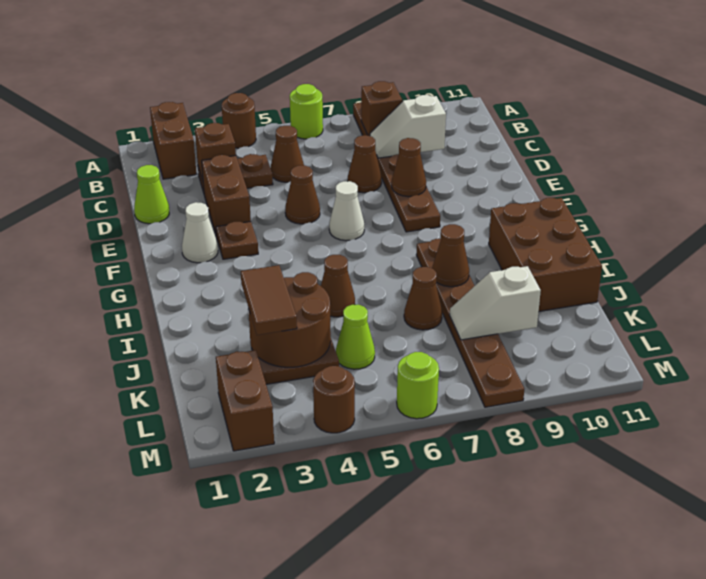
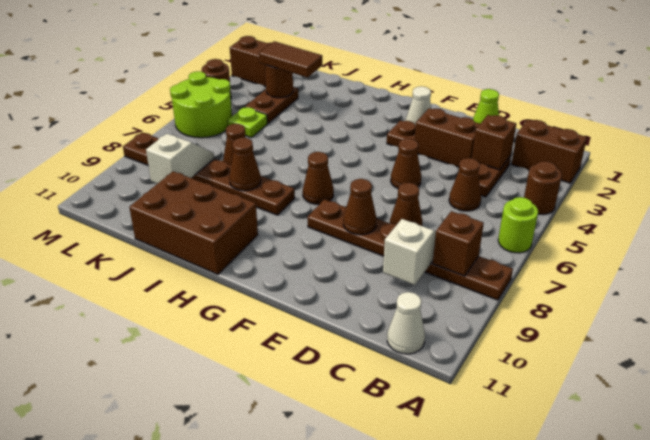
white 1x1 cone [329,181,364,241] -> white 1x1 cone moved to [387,292,425,354]
brown 1x1 cone [321,255,355,317] -> brown 1x1 cone moved to [303,152,334,204]
brown 2x2 round brick [248,272,331,367] -> brown 1x1 round brick [265,65,293,98]
lime 1x1 cone [336,305,375,369] -> lime 1x1 plate [228,107,267,138]
lime 1x1 round brick [397,352,439,419] -> lime 2x2 round brick [170,71,232,138]

